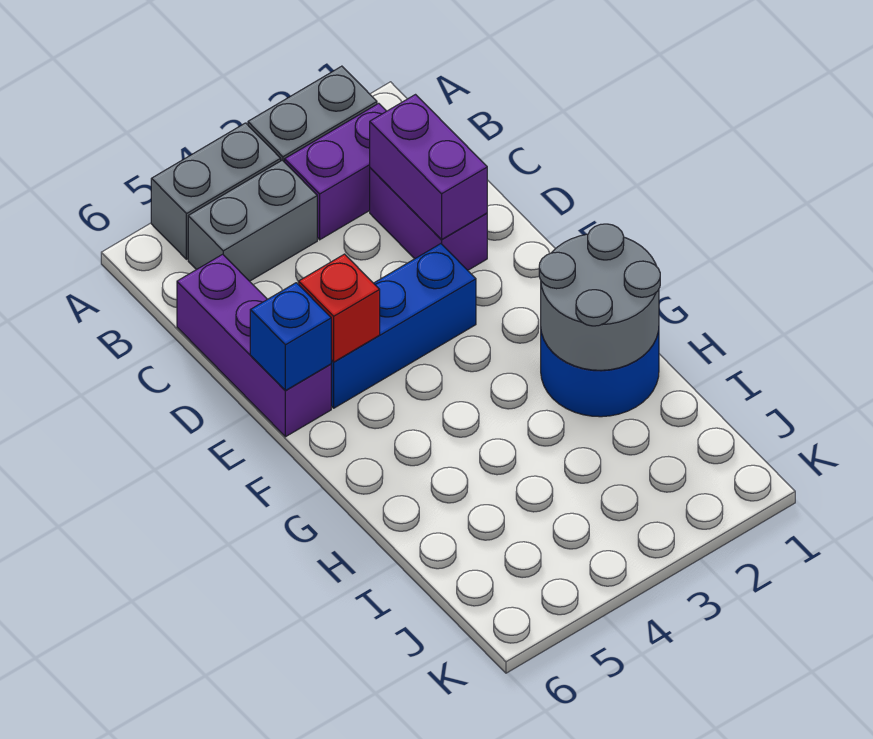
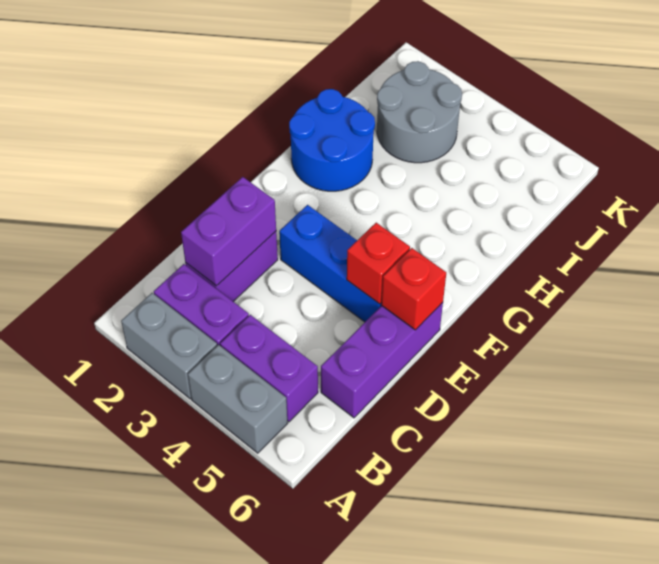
grey 1x2 brick [188,160,317,281] -> purple 1x2 brick [220,315,318,422]
blue 1x1 brick [250,283,331,391] -> red 1x1 brick [382,248,446,330]
grey 2x2 round brick [539,224,660,370] -> grey 2x2 round brick moved to [377,61,462,163]

